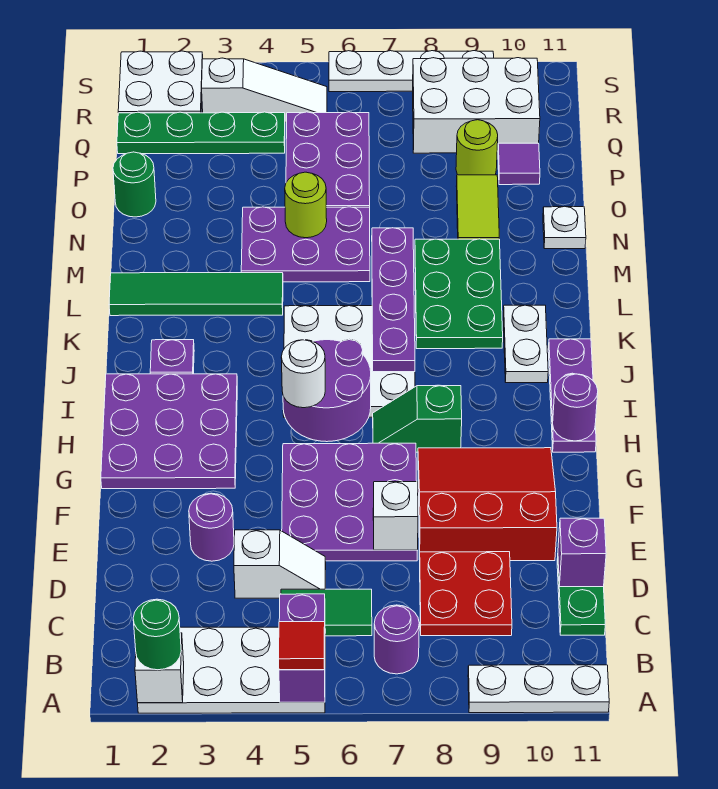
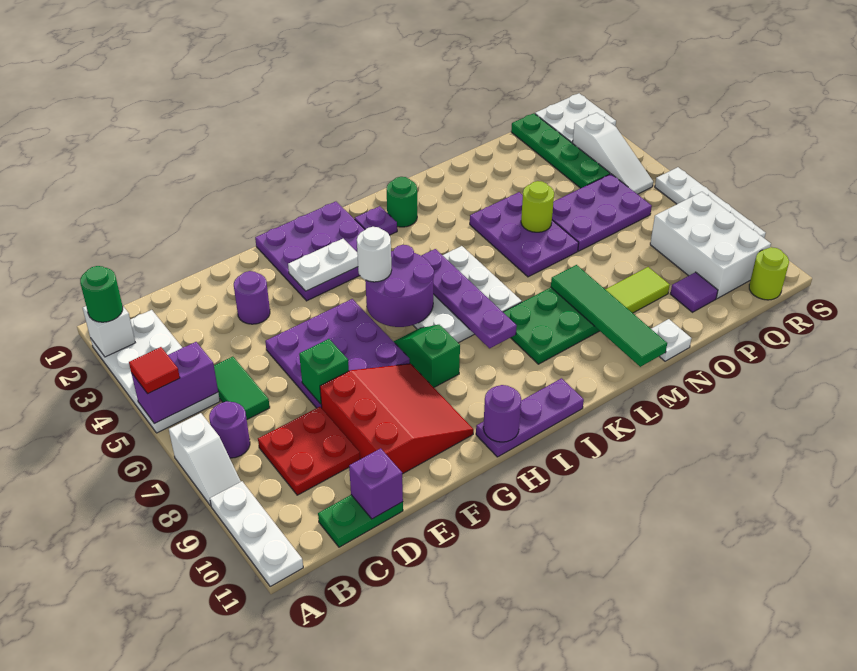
white 1x2 slope [234,530,326,598] -> white 1x2 slope moved to [169,413,241,506]
white 1x1 brick [373,482,418,550] -> green 1x1 brick [299,339,349,404]
purple 1x4 plate [372,228,415,372] -> purple 1x4 plate turned to [421,249,517,349]
white 1x2 plate [503,305,548,383] -> white 1x2 plate moved to [288,239,358,291]
green 1x4 tile [109,273,283,316] -> green 1x4 tile moved to [551,265,667,367]
green 1x1 round brick [113,152,156,217] -> green 1x1 round brick moved to [387,177,417,227]
lime 1x1 round brick [456,120,498,175] -> lime 1x1 round brick moved to [749,247,789,300]

